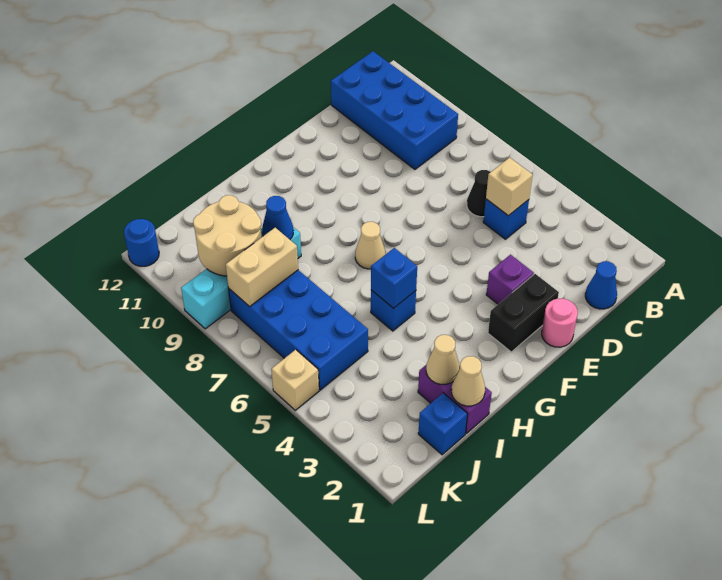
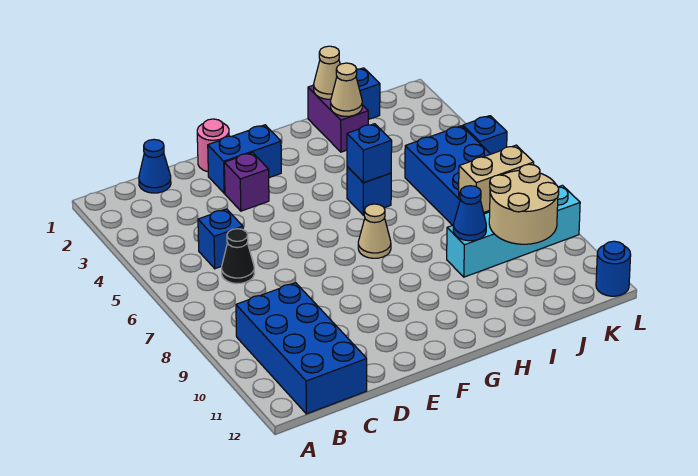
tan 1x1 brick [486,157,533,216] -> none
black 1x2 brick [488,274,559,352] -> blue 1x2 brick [208,125,281,193]
tan 1x1 brick [271,350,319,410] -> blue 1x1 brick [463,116,507,154]

